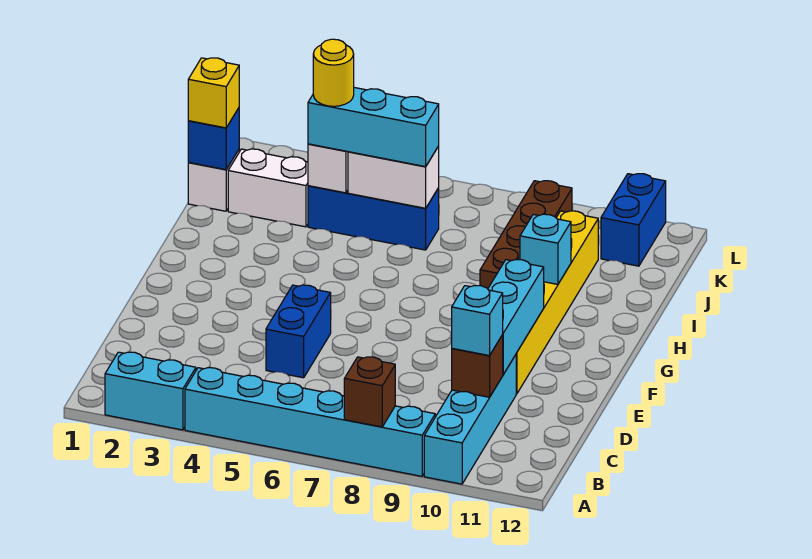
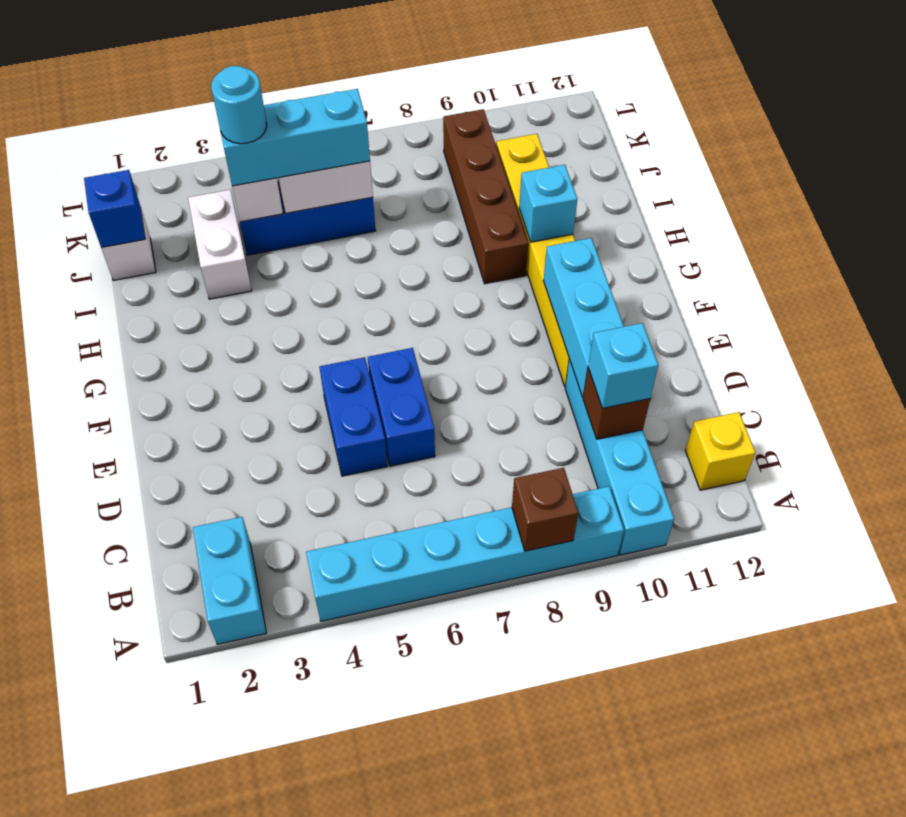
cyan 1x2 brick [105,352,196,430] -> cyan 1x2 brick turned to [193,517,266,644]
yellow 1x1 brick [188,58,239,128] -> yellow 1x1 brick moved to [685,412,756,490]
white 1x2 brick [228,149,308,227] -> white 1x2 brick turned to [188,190,252,299]
yellow 1x1 round brick [313,39,354,106] -> cyan 1x1 round brick [211,66,267,144]
blue 1x2 brick [601,174,666,266] -> blue 1x2 brick moved to [368,348,435,466]

